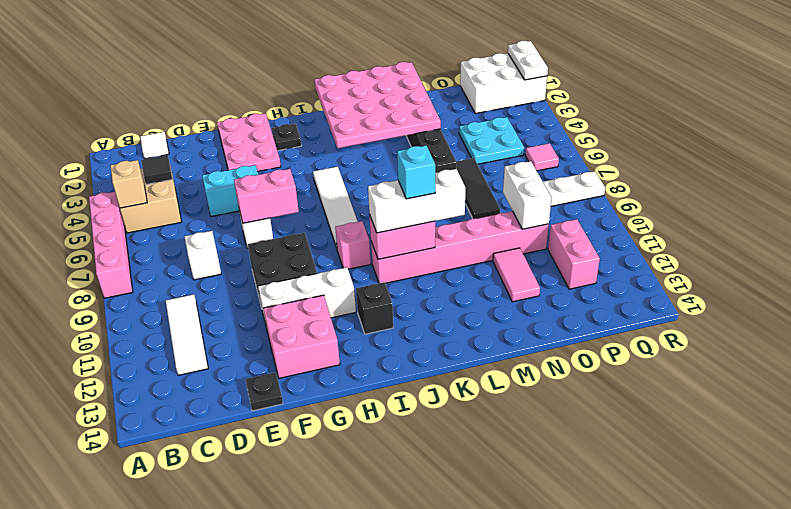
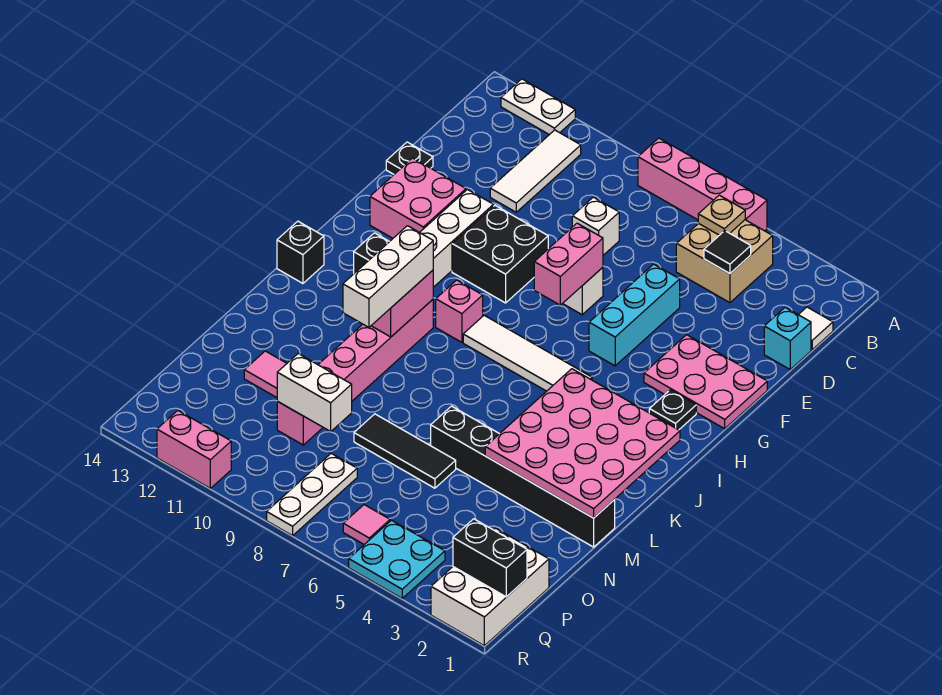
tan 1x1 brick [110,160,147,208] -> tan 1x1 plate [698,195,745,235]
white 1x3 tile [166,294,208,375] -> white 1x3 tile turned to [490,130,581,212]
cyan 1x2 brick [202,165,258,217] -> cyan 1x3 brick [589,264,680,366]
none -> black 1x1 brick [277,221,324,283]
cyan 1x1 brick [397,146,435,199] -> cyan 1x1 brick moved to [764,307,811,369]
cyan 2x2 plate [459,117,524,164] -> cyan 2x2 plate moved to [349,520,445,598]
pink 1x2 brick [548,219,600,289] -> pink 1x2 brick moved to [157,411,231,488]
none -> black 1x2 brick [453,519,527,597]
white 1x2 plate [508,41,548,80] -> white 1x2 plate moved to [501,79,575,135]

